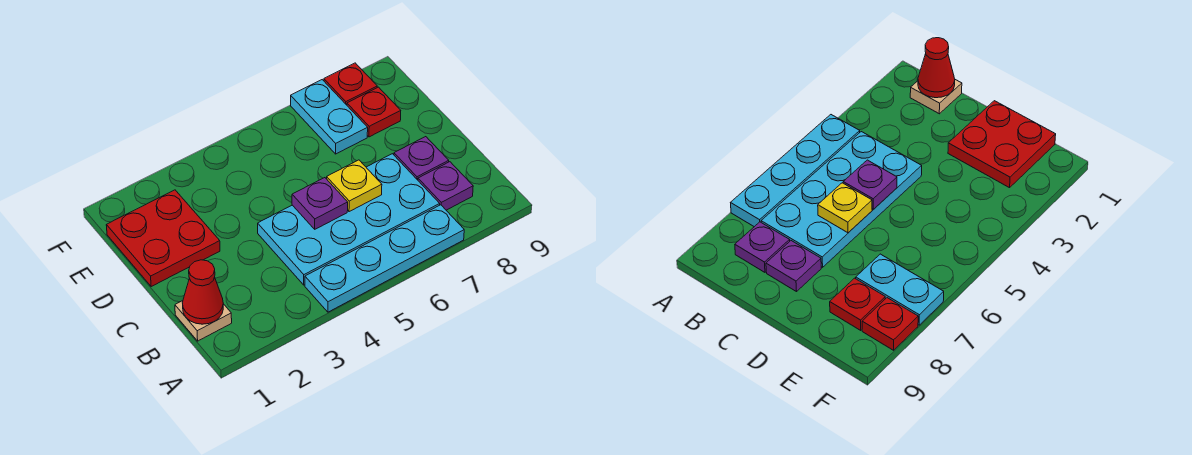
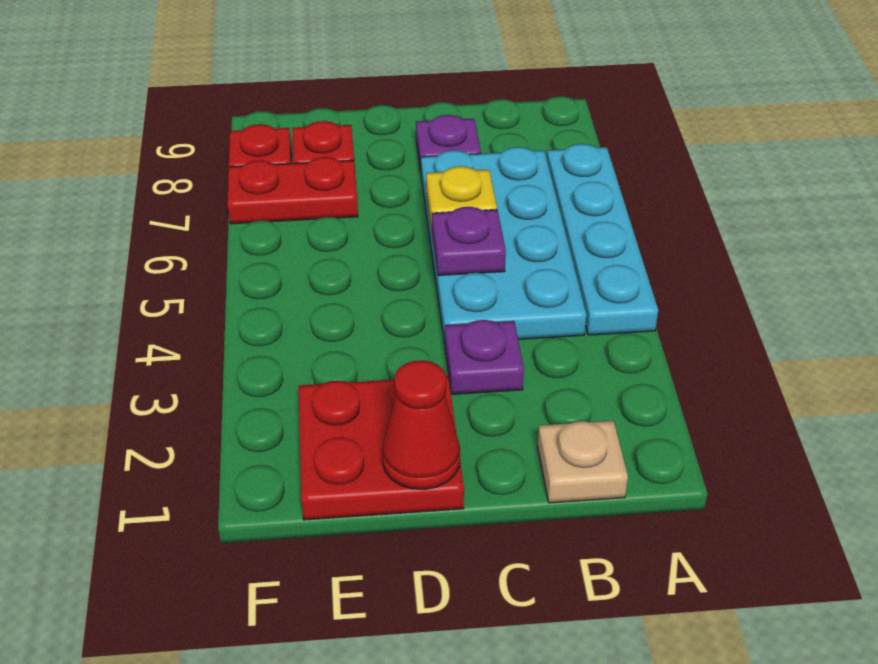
red 1x1 cone [182,260,223,324] -> red 1x1 cone moved to [382,360,460,490]
purple 1x1 plate [418,162,473,210] -> purple 1x1 plate moved to [445,320,524,394]
cyan 1x2 plate [291,80,368,154] -> red 1x2 plate [227,157,358,224]

